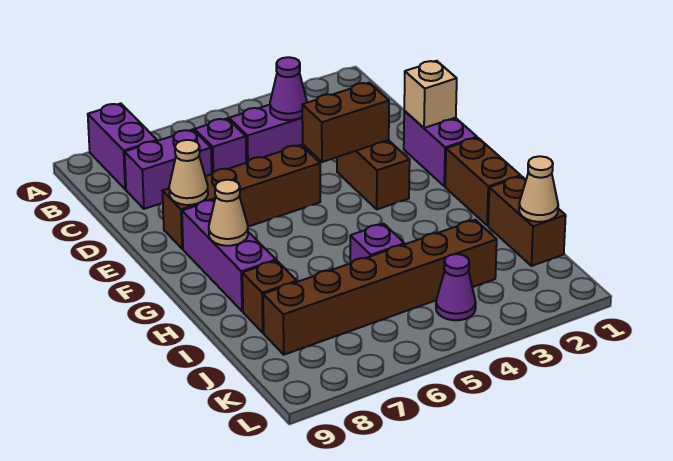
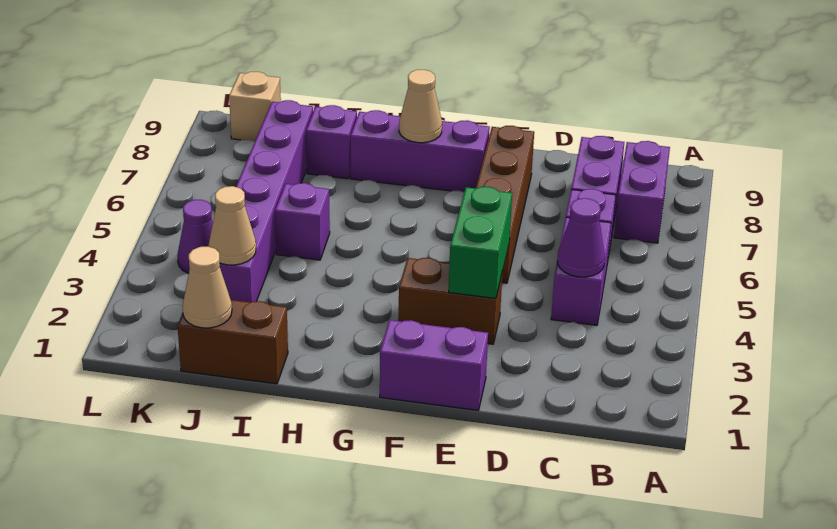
purple 1x2 brick [88,103,157,189] -> purple 1x2 brick turned to [614,141,670,243]
tan 1x1 brick [404,61,457,128] -> tan 1x1 brick moved to [229,72,281,141]
brown 1x2 brick [302,83,389,162] -> green 1x2 brick [449,187,512,298]
tan 1x1 cone [169,140,208,205] -> tan 1x1 cone moved to [209,186,256,265]
brown 1x2 brick [445,138,521,226] -> none
brown 1x1 brick [242,261,297,333] -> purple 1x1 brick [306,105,357,179]
brown 1x6 brick [263,220,497,355] -> purple 1x6 brick [220,100,313,302]

